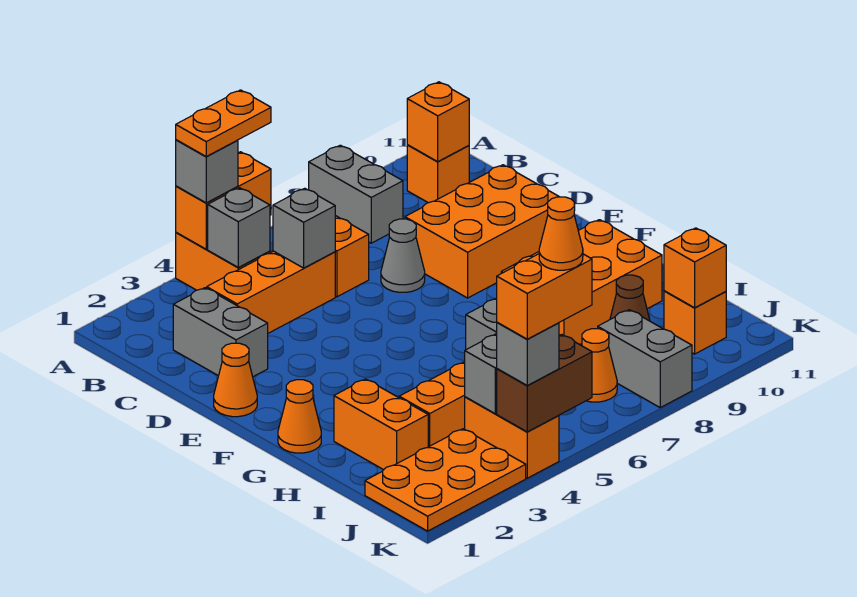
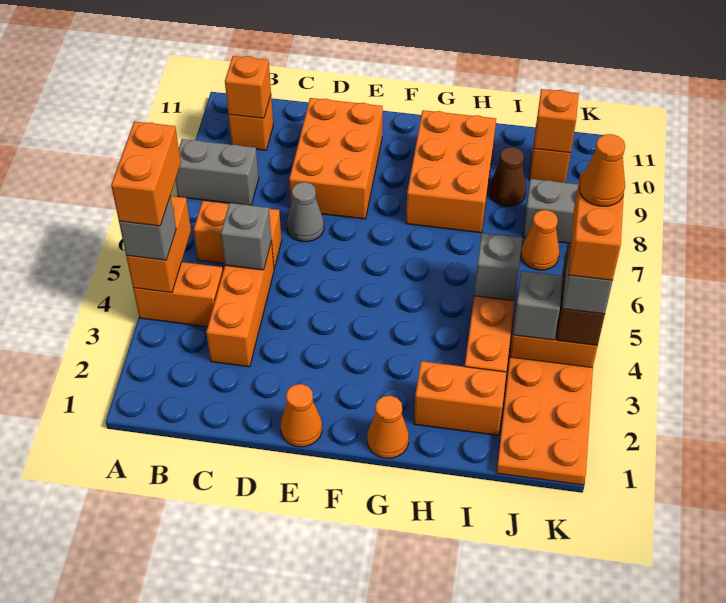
orange 1x2 plate [176,90,271,156] -> orange 1x2 brick [111,121,181,226]
grey 1x1 brick [208,188,270,267] -> none
grey 1x2 brick [173,288,268,377] -> none

